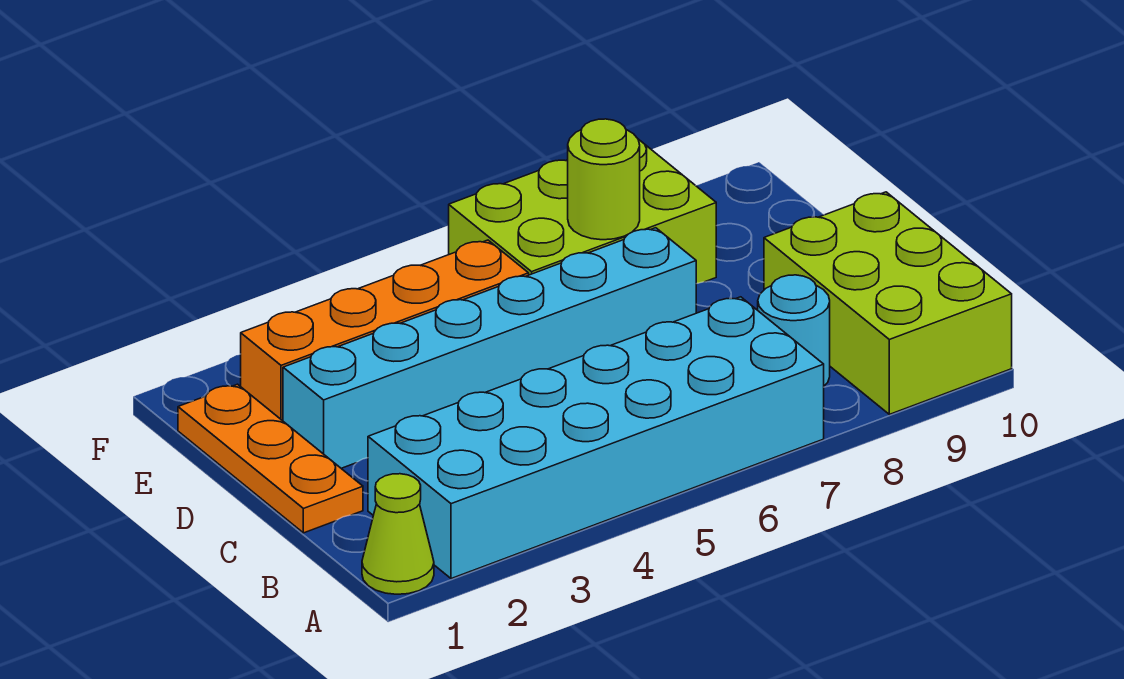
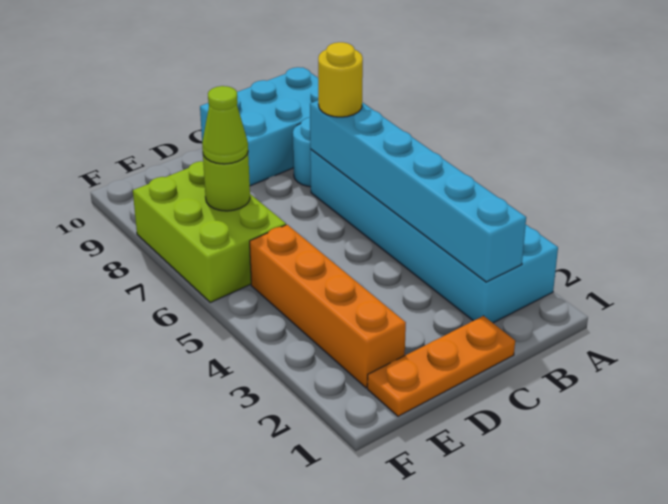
lime 1x1 cone [362,474,434,594] -> lime 1x1 cone moved to [202,86,248,164]
lime 2x3 brick [764,192,1012,414] -> cyan 2x3 brick [200,67,318,186]
none -> yellow 1x1 round brick [318,42,363,117]
cyan 1x6 brick [283,228,696,468] -> cyan 1x6 brick moved to [310,100,526,282]

